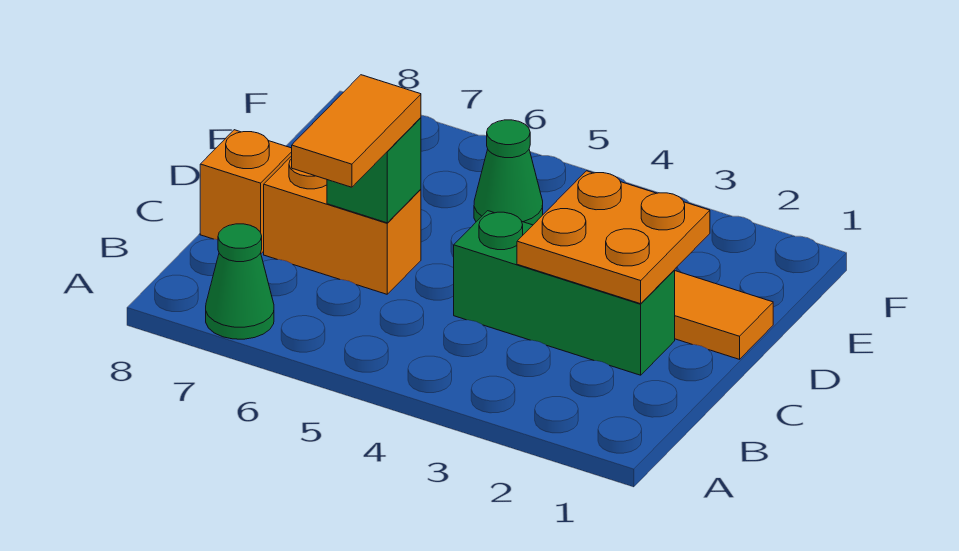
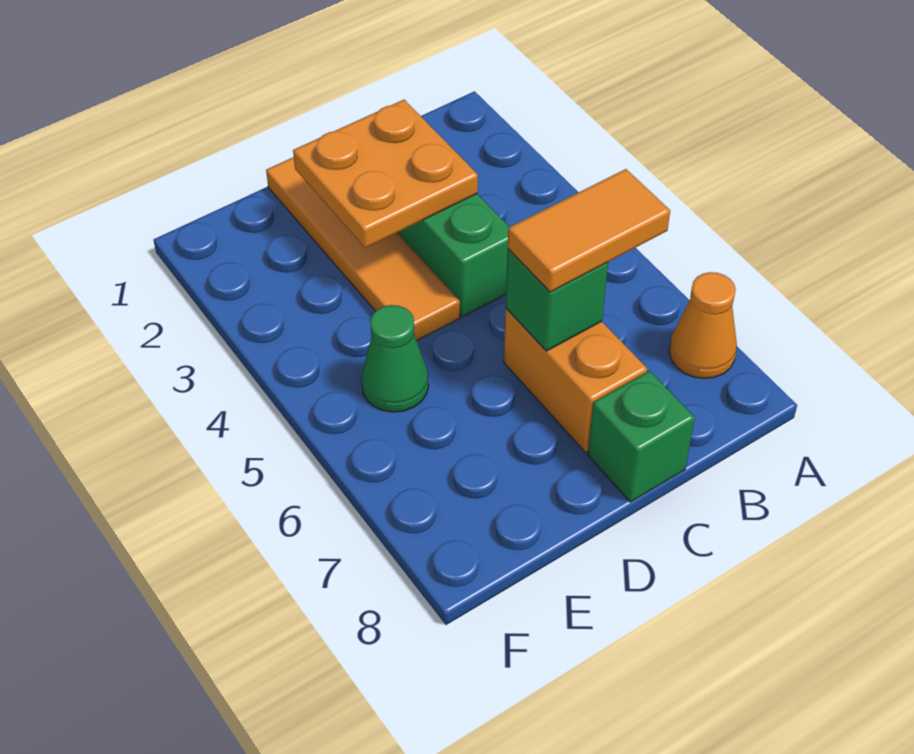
green 1x1 cone [206,224,274,339] -> orange 1x1 cone [669,272,737,378]
orange 1x1 brick [200,130,292,253] -> green 1x1 brick [588,371,695,502]

